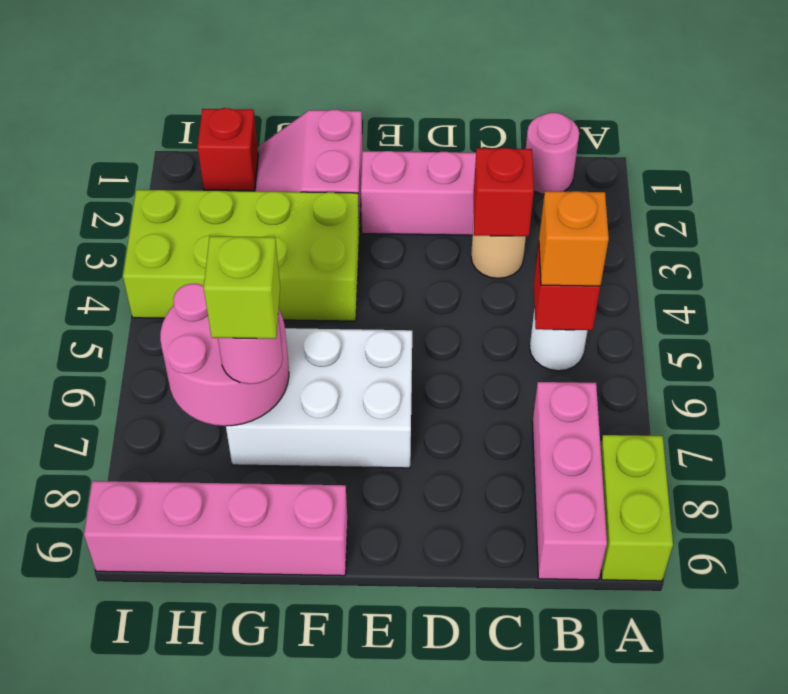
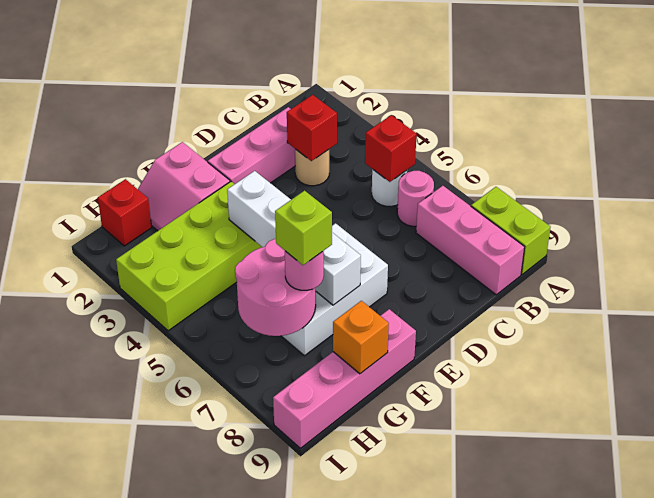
pink 1x1 round brick [526,113,579,194] -> pink 1x1 round brick moved to [397,171,434,226]
orange 1x1 brick [539,191,609,286] -> orange 1x1 brick moved to [333,301,389,374]
none -> white 1x4 brick [227,171,361,305]

